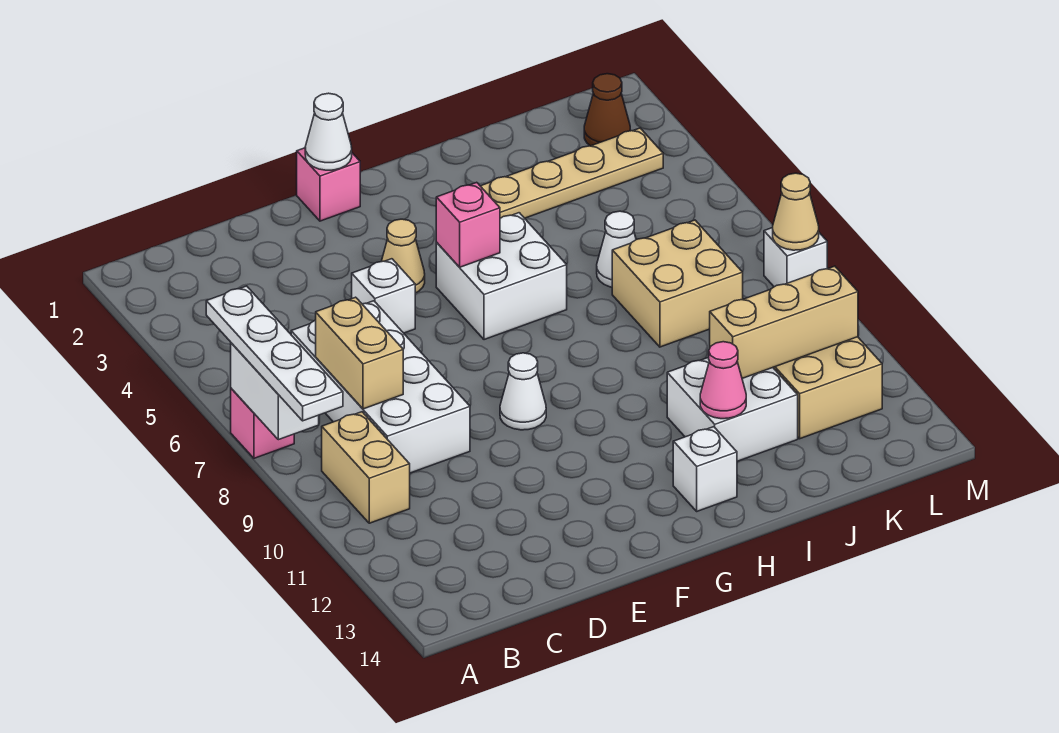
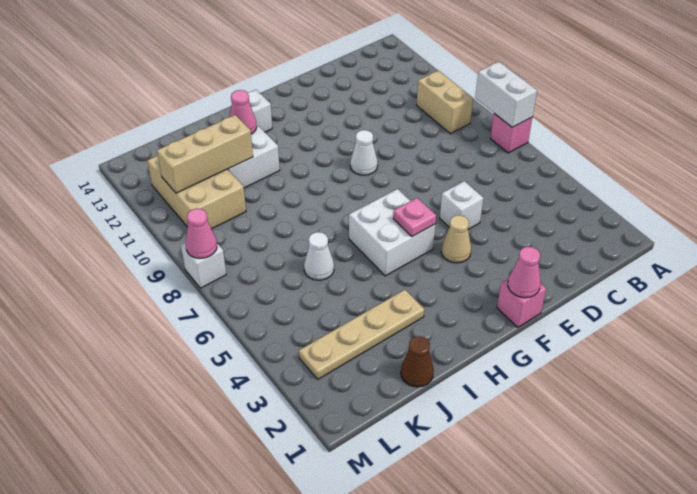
white 1x4 plate [206,286,343,421] -> none
white 2x4 brick [291,301,470,473] -> none
tan 1x2 brick [316,297,403,409] -> none
white 1x1 cone [305,93,352,170] -> pink 1x1 cone [508,247,541,298]
pink 1x1 brick [436,182,500,267] -> pink 1x1 plate [393,198,436,236]
tan 2x2 brick [612,220,743,347] -> none
brown 1x1 cone [584,74,630,146] -> brown 1x1 cone moved to [401,336,434,387]
tan 1x1 cone [773,173,819,250] -> pink 1x1 cone [186,208,217,258]

